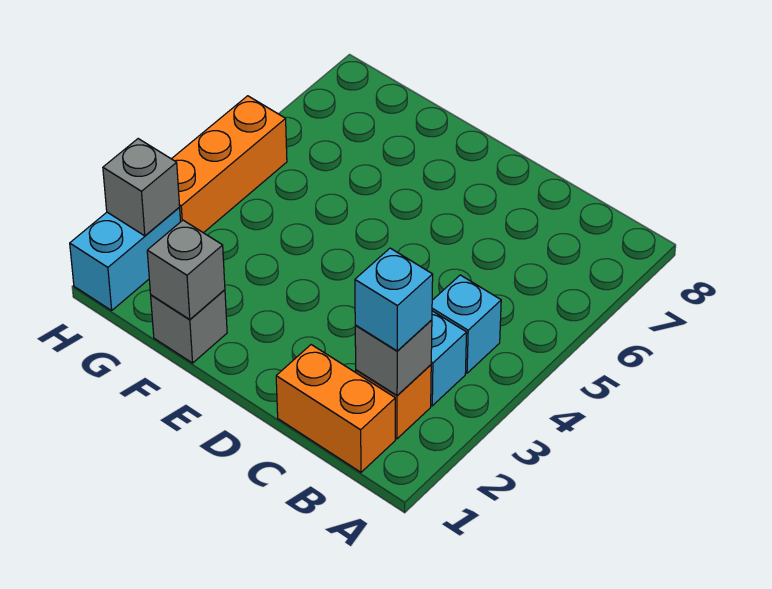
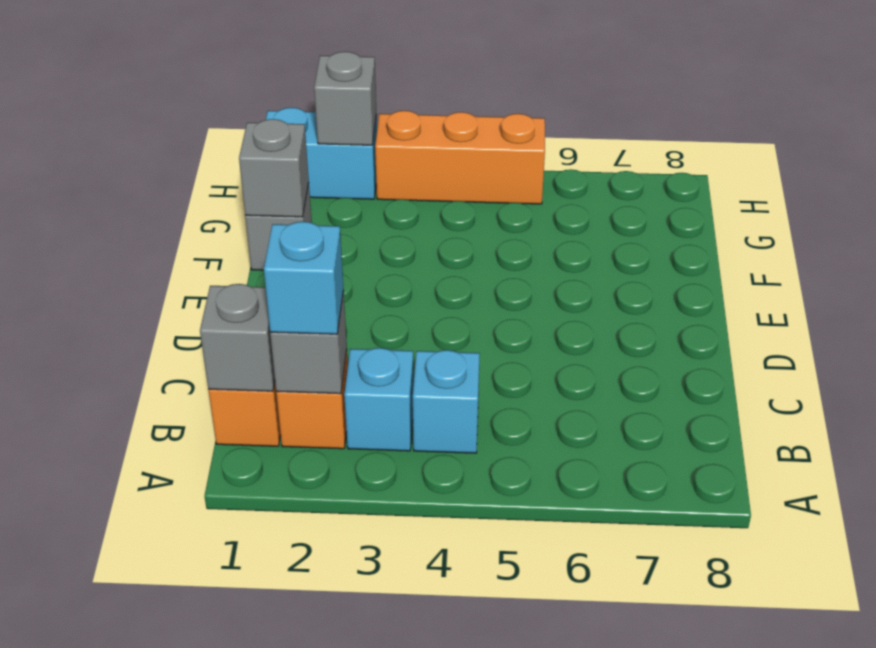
none -> grey 1x1 brick [200,284,275,391]

